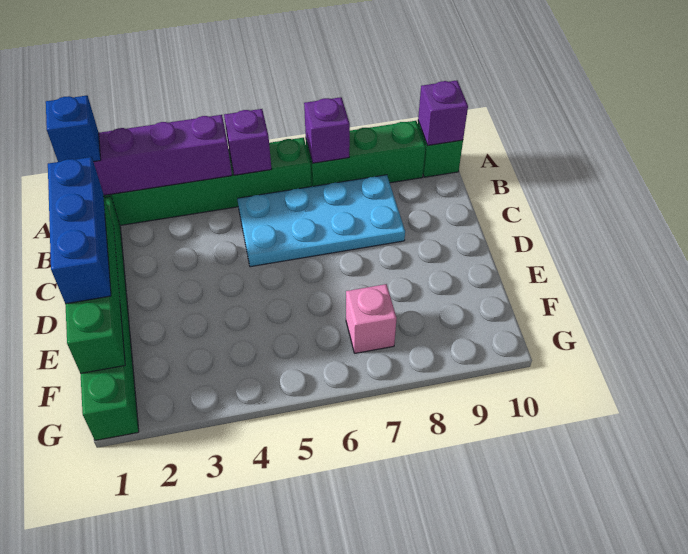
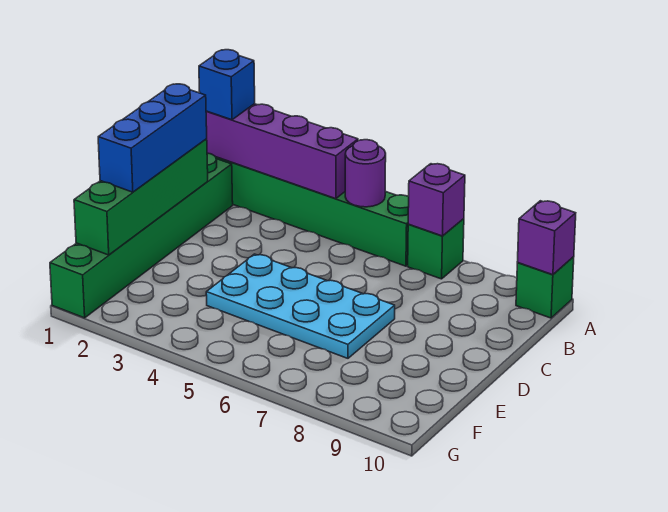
purple 1x1 brick [224,109,271,175] -> purple 1x1 round brick [345,140,386,207]
green 1x3 brick [306,121,426,186] -> green 1x1 brick [408,219,464,279]
cyan 2x4 plate [237,175,405,267] -> cyan 2x4 plate moved to [206,254,395,358]
pink 1x1 brick [346,284,397,353] -> none

